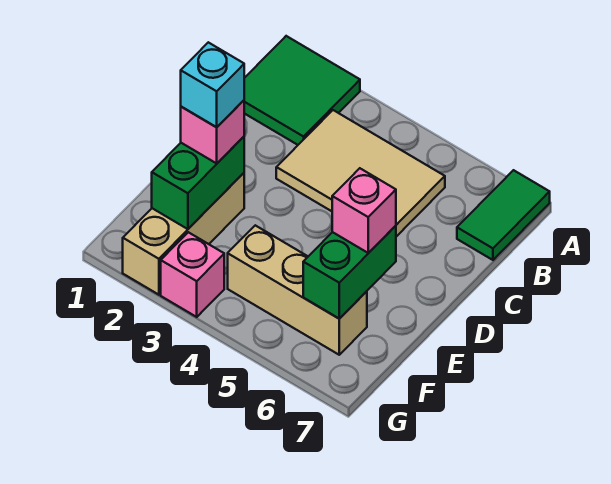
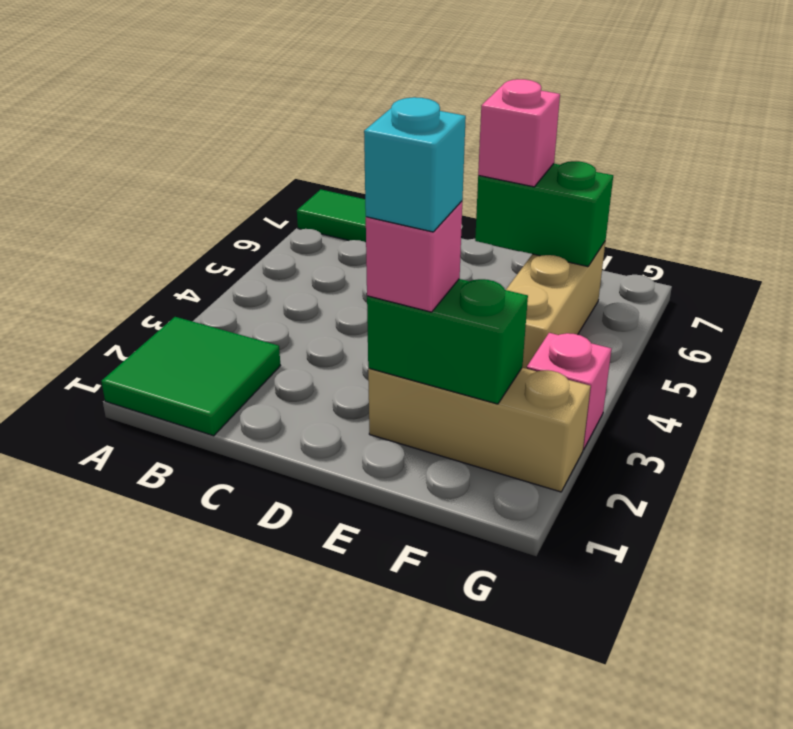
tan 2x3 tile [276,110,445,237] -> none

